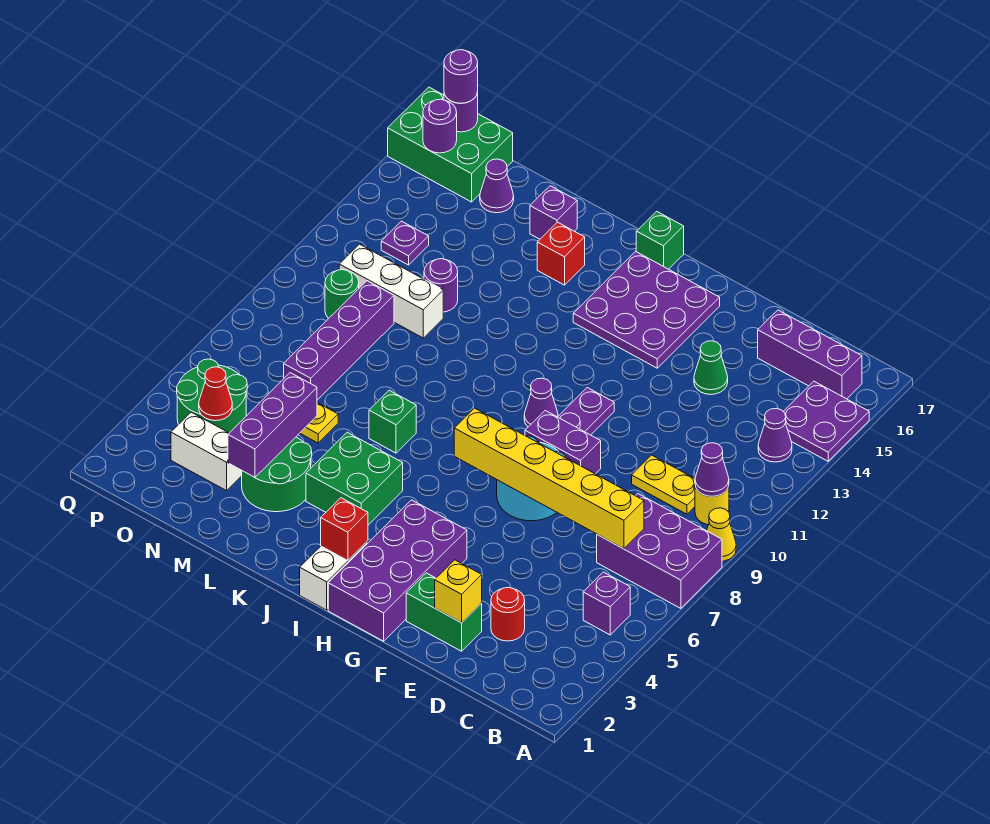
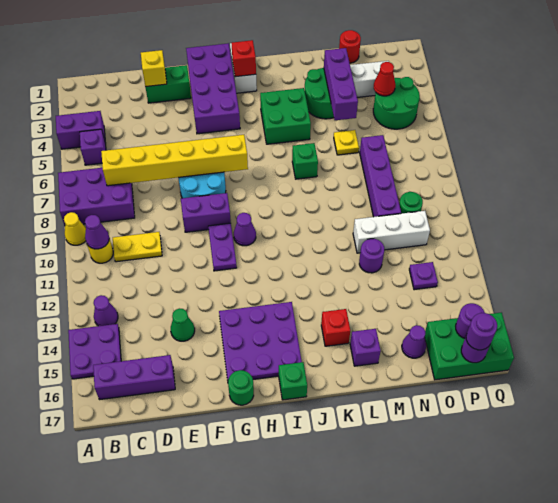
none -> purple 1x2 brick [56,111,105,149]
red 1x1 round brick [491,587,525,641] -> red 1x1 round brick moved to [339,30,361,63]
none -> green 1x1 round brick [228,370,254,405]

